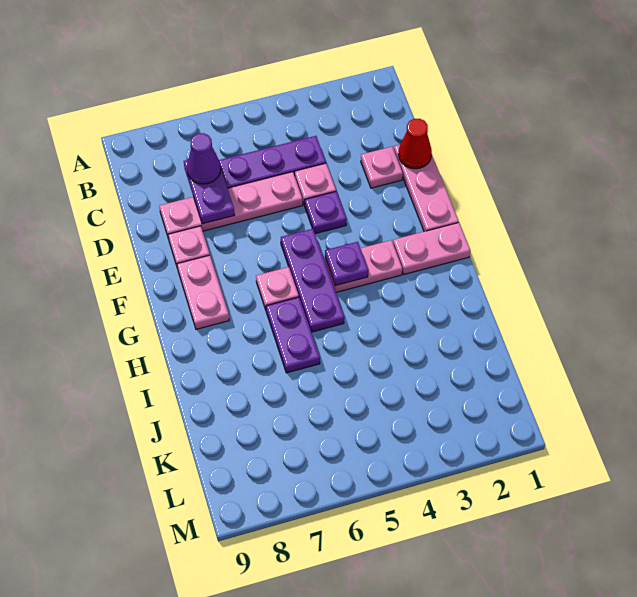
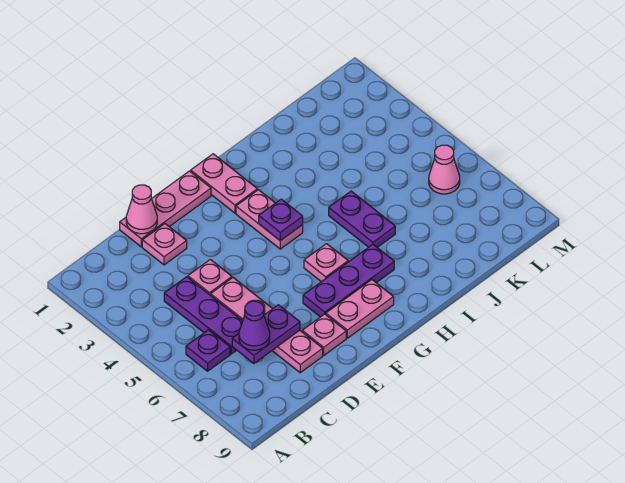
red 1x1 cone [398,119,432,169] -> pink 1x1 cone [126,185,157,234]
purple 1x1 plate [305,192,347,234] -> purple 1x1 plate moved to [186,330,230,371]
purple 1x3 plate [281,229,344,332] -> purple 1x3 plate moved to [303,244,394,317]
purple 1x2 plate [266,297,320,373] -> purple 1x2 plate turned to [329,191,395,247]
none -> pink 1x1 cone [429,145,460,194]

